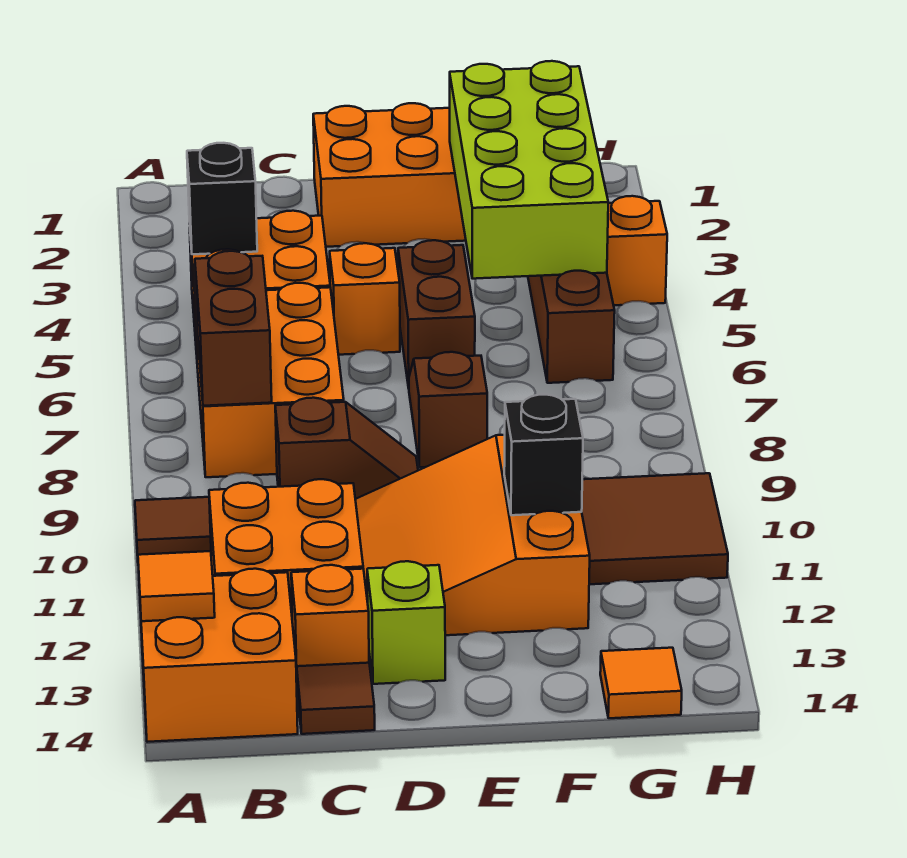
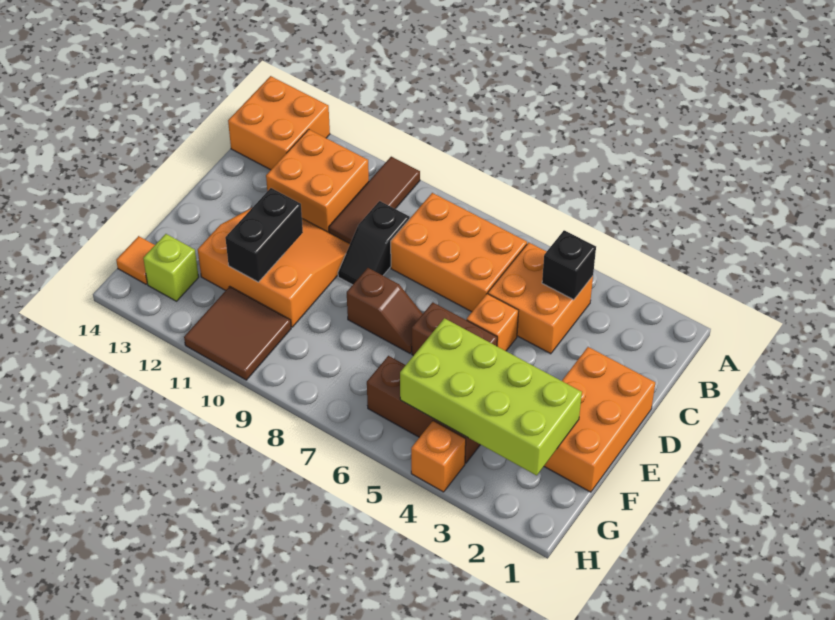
orange 1x1 tile [138,551,215,621] -> none
brown 1x2 brick [195,251,272,406] -> none
brown 1x2 slope [275,398,418,499] -> black 1x2 slope [338,201,410,285]
orange 1x1 brick [291,565,369,682] -> none
brown 1x1 tile [297,663,375,734] -> none
lime 1x1 brick [367,561,445,684] -> lime 1x1 brick moved to [143,234,199,301]
black 1x1 brick [504,395,583,515] -> black 1x2 brick [225,188,303,282]

